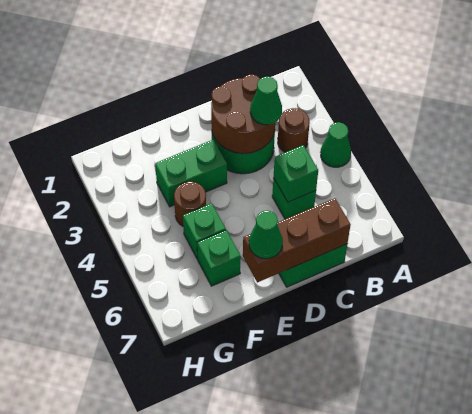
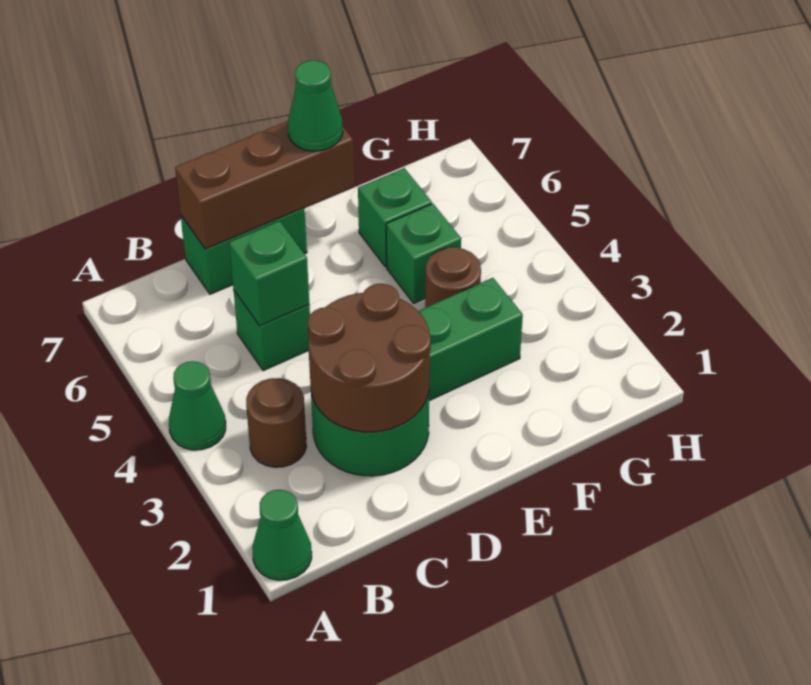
green 1x1 cone [250,77,282,125] -> green 1x1 cone moved to [252,490,312,580]

